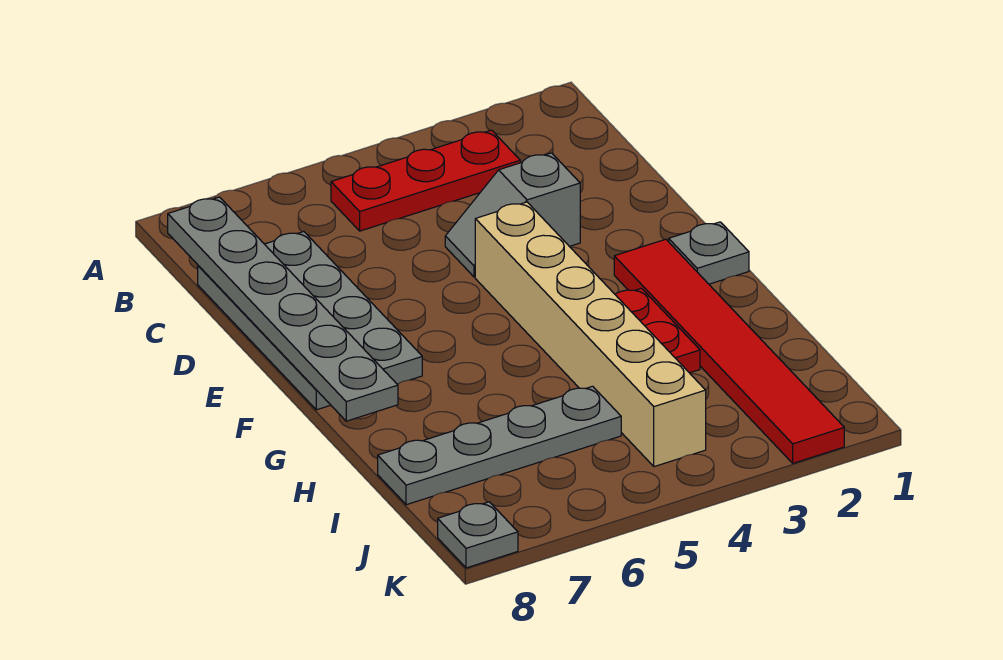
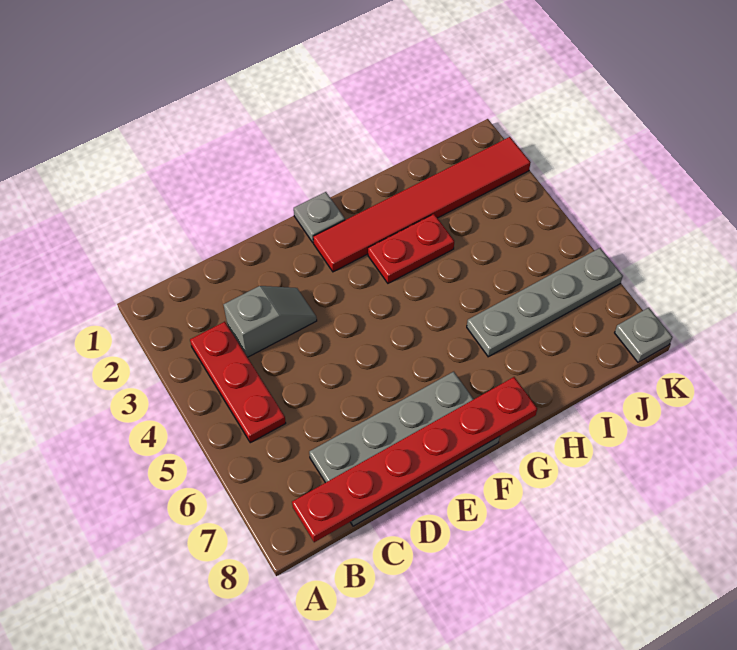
grey 1x6 plate [168,197,398,421] -> red 1x6 plate [292,377,537,542]
grey 1x2 slope [445,153,580,277] -> grey 1x2 slope turned to [223,286,317,357]
tan 1x6 brick [475,202,706,467] -> none
grey 1x4 plate [378,386,621,505] -> grey 1x4 plate turned to [467,248,623,357]

